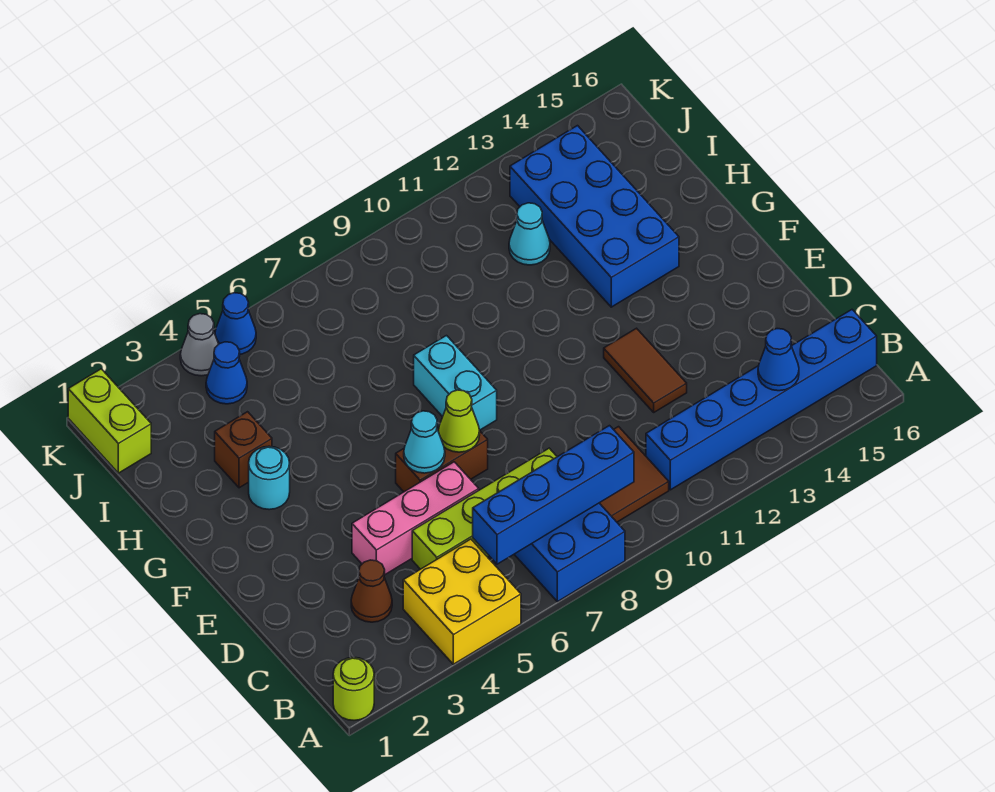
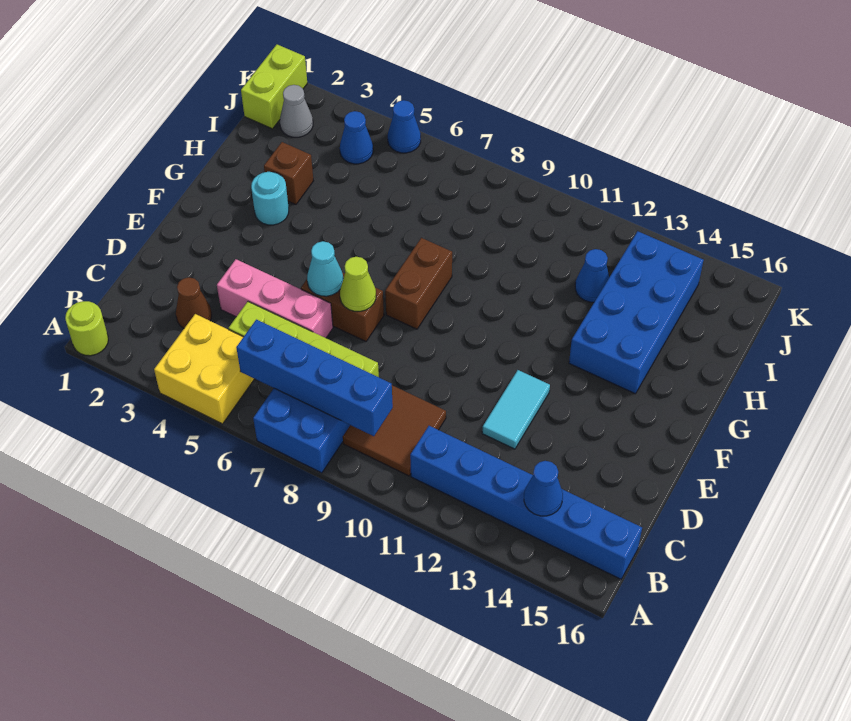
brown 1x2 tile [604,328,687,412] -> cyan 1x2 tile [482,370,550,449]
cyan 1x2 brick [414,336,497,430] -> brown 1x2 brick [385,238,452,329]
cyan 1x1 cone [509,203,550,265] -> blue 1x1 cone [575,249,609,302]
grey 1x1 cone [180,314,218,376] -> grey 1x1 cone moved to [280,85,313,137]

